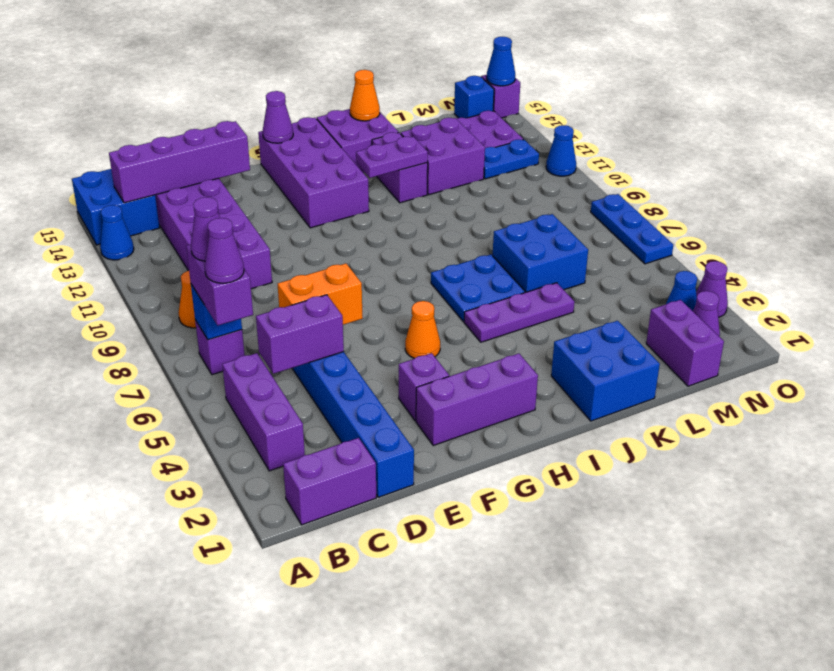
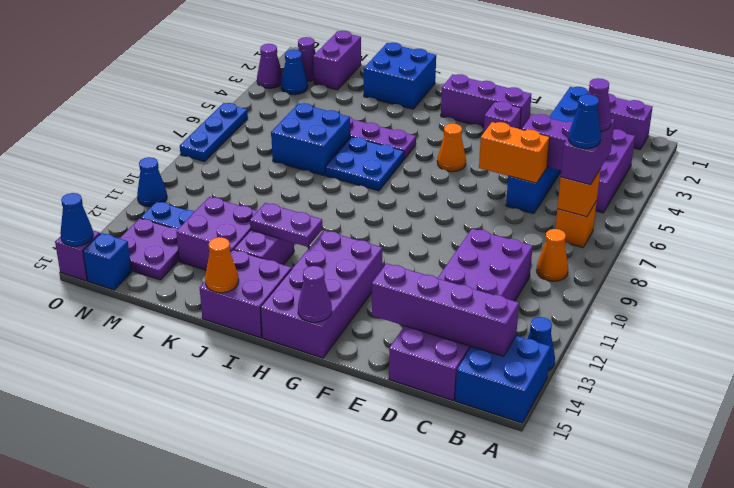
purple 1x1 brick [195,320,245,375] -> orange 1x1 brick [555,201,597,248]
blue 1x1 brick [191,284,242,340] -> orange 1x1 brick [557,170,600,217]
purple 1x1 cone [191,197,220,261] -> blue 1x1 cone [568,94,601,149]

